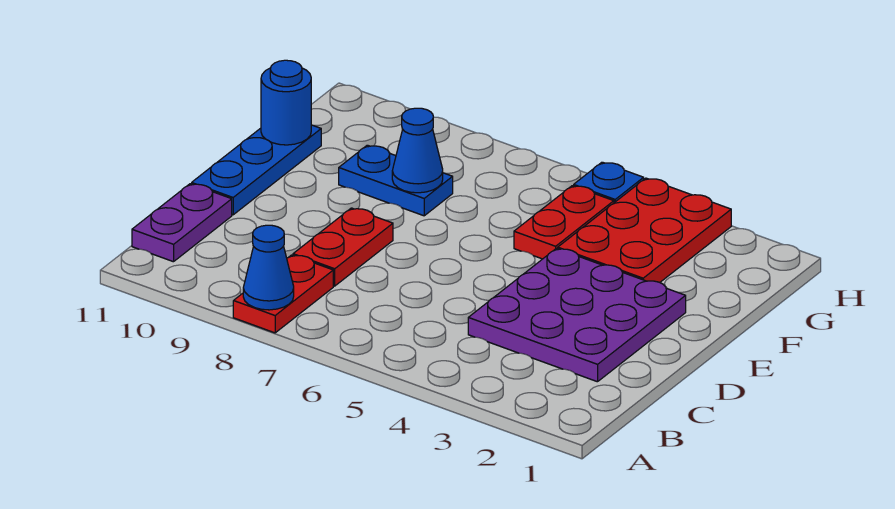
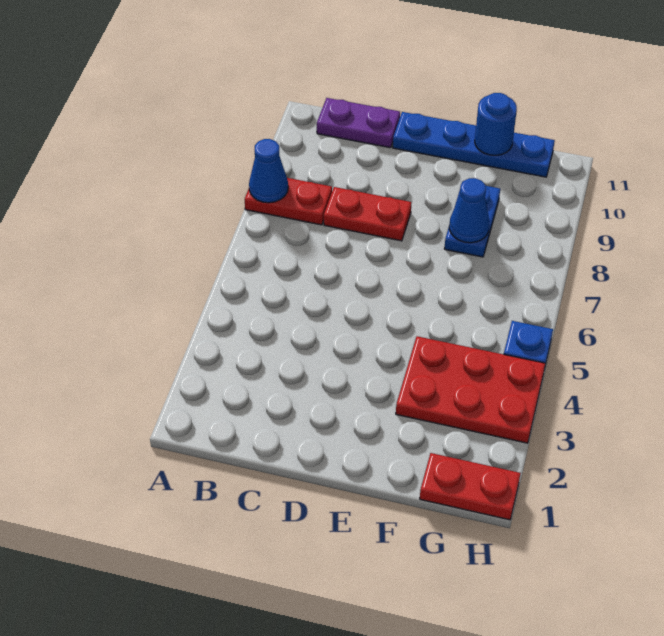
purple 3x3 plate [468,248,686,382] -> none
blue 1x3 plate [192,125,321,215] -> blue 1x4 plate [393,112,555,177]
red 1x2 plate [514,186,614,259] -> red 1x2 plate moved to [420,453,520,520]

